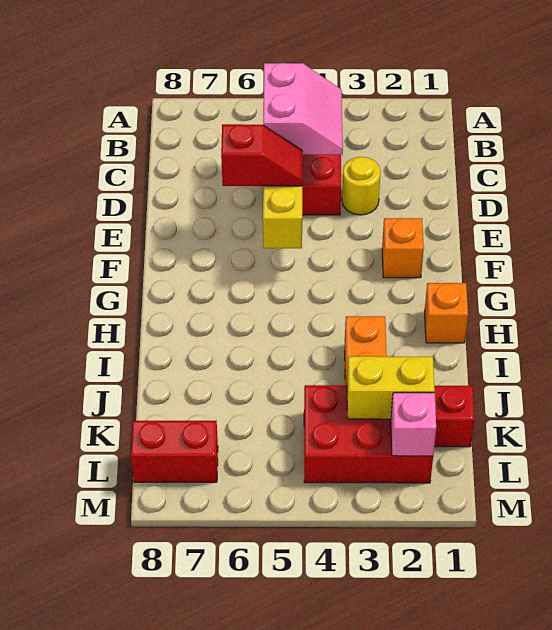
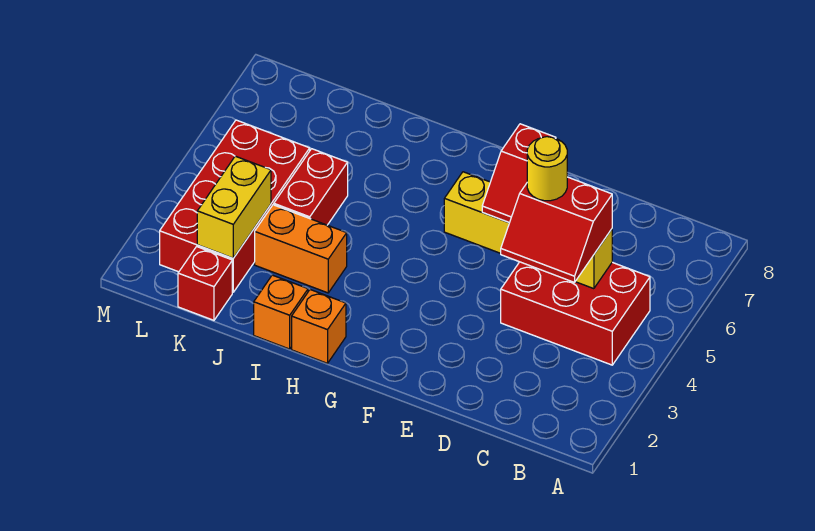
pink 2x2 slope [263,63,343,155] -> red 2x2 slope [501,177,612,282]
yellow 1x1 round brick [342,157,381,215] -> yellow 1x1 round brick moved to [527,137,567,201]
orange 1x1 brick [382,218,424,278] -> orange 1x1 brick moved to [254,275,308,349]
red 2x3 brick [304,385,433,483] -> red 2x4 brick [160,120,310,292]
pink 1x1 brick [391,393,436,456] -> none
red 1x2 brick [131,421,218,482] -> red 1x2 brick moved to [274,149,348,225]

